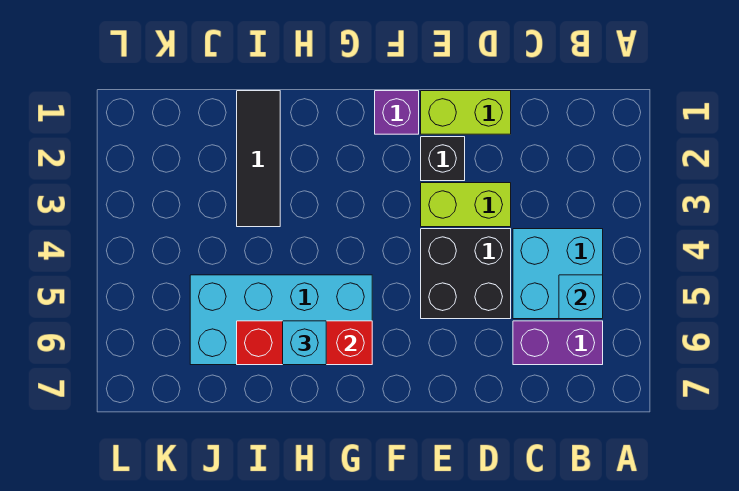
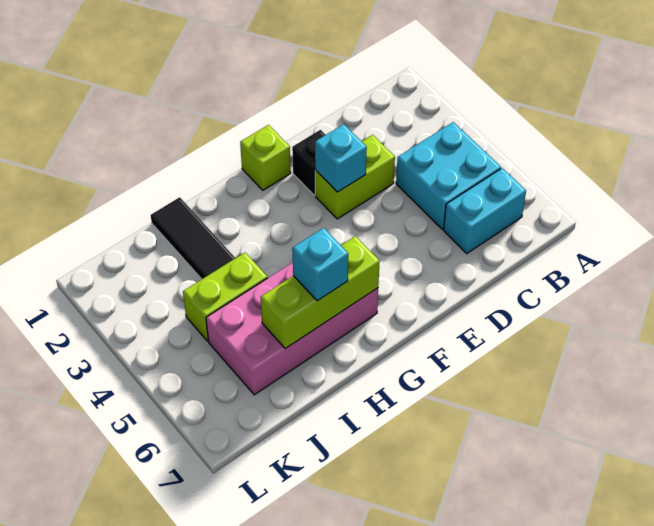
cyan 1x1 brick [559,275,603,319] -> cyan 1x1 brick moved to [315,124,367,192]
purple 1x2 brick [513,321,603,365] -> cyan 1x2 brick [444,168,526,254]
lime 1x2 brick [421,91,511,134] -> lime 1x2 brick moved to [183,253,267,341]
black 2x2 brick [421,229,511,319] -> none
purple 1x1 brick [375,91,419,134] -> lime 1x1 brick [240,125,291,190]
cyan 2x4 brick [190,275,372,365] -> pink 2x4 brick [206,262,378,395]
red 1x3 brick [237,321,372,365] -> lime 1x3 brick [261,236,380,349]

